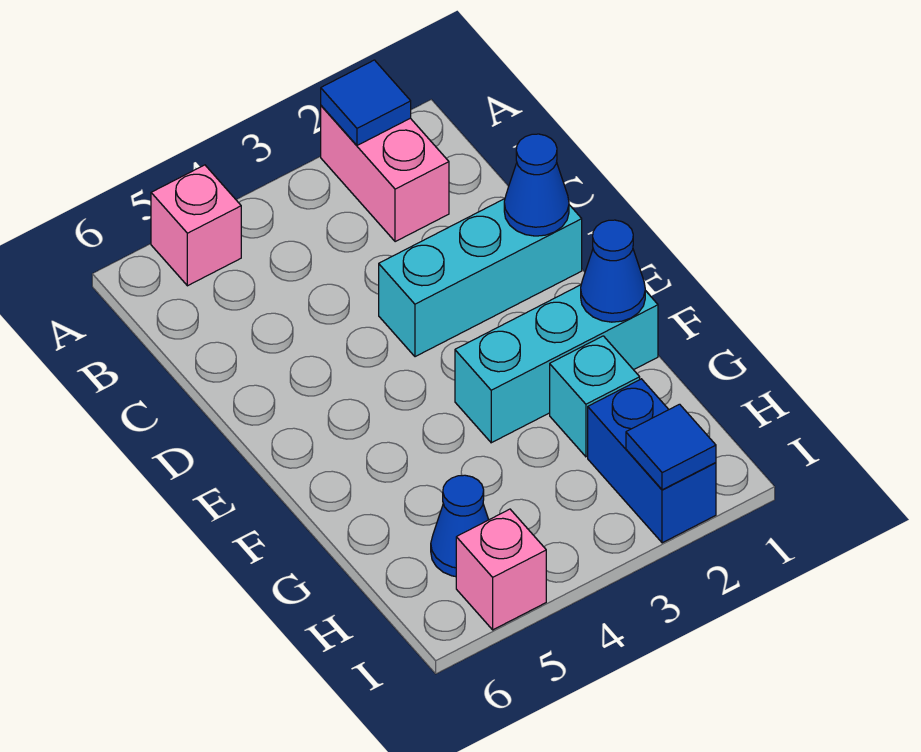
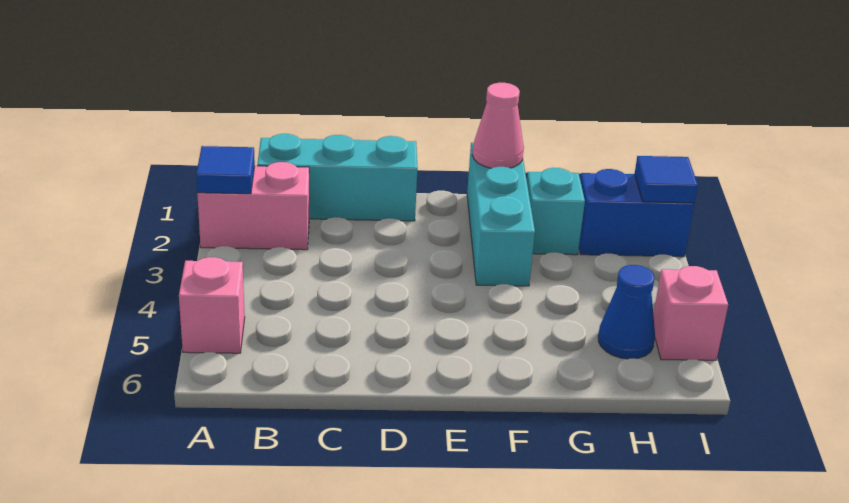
cyan 1x3 brick [379,199,582,357] -> cyan 1x3 brick turned to [257,134,418,221]
blue 1x1 cone [504,134,569,236] -> none
blue 1x1 cone [581,220,645,322] -> pink 1x1 cone [472,83,524,168]

